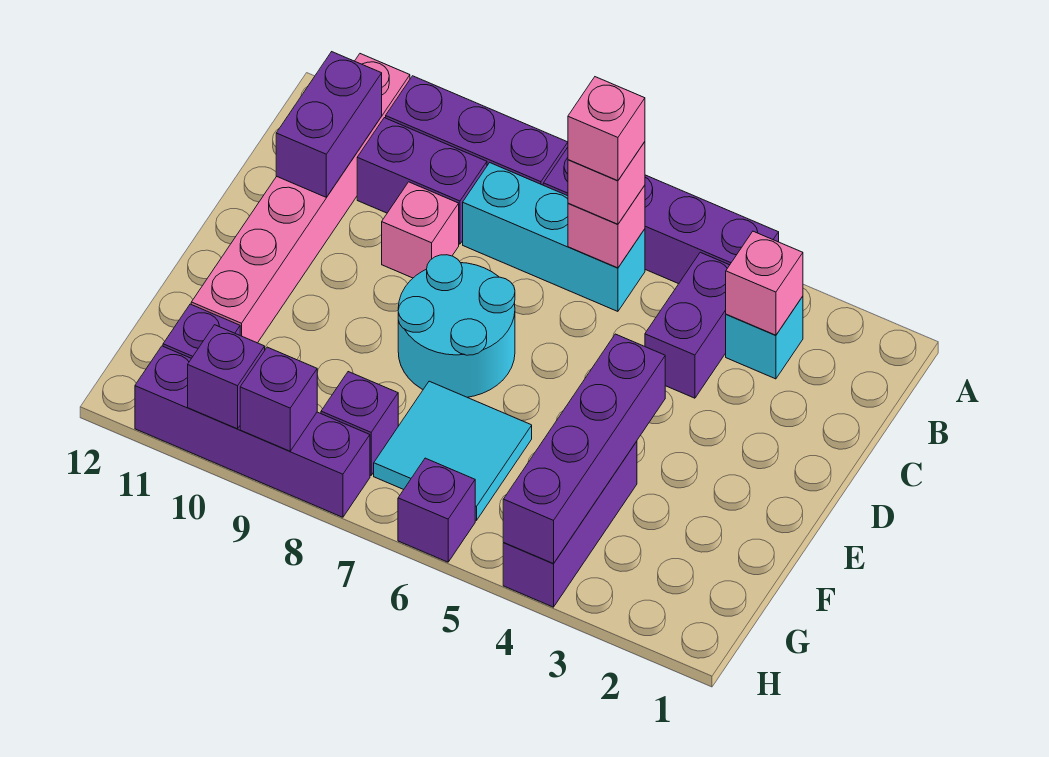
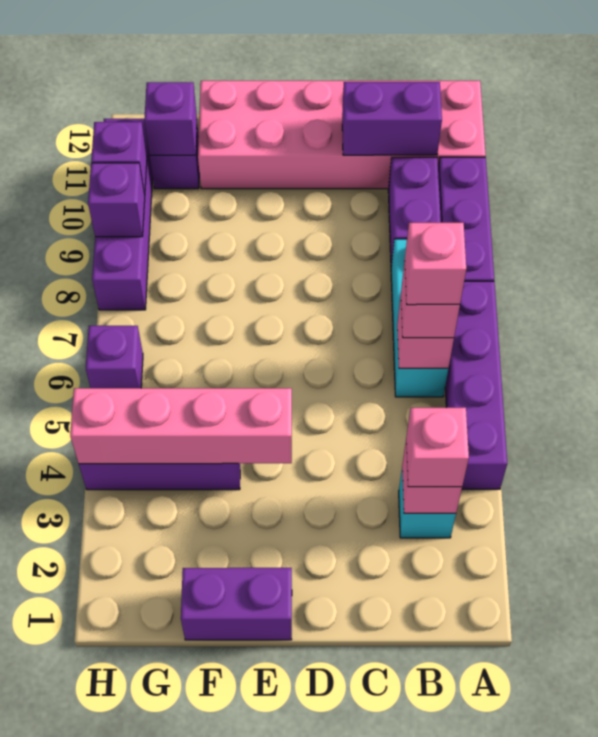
pink 1x6 brick [191,54,410,343] -> pink 2x6 brick [198,81,486,189]
purple 1x2 brick [645,252,729,398] -> purple 1x2 brick moved to [181,568,292,640]
pink 1x1 brick [382,182,459,278] -> pink 1x1 brick moved to [406,408,469,487]
cyan 2x2 round brick [398,255,515,397] -> none
purple 1x4 brick [503,334,665,564] -> pink 1x4 brick [70,388,292,464]
cyan 2x2 tile [374,381,532,520] -> none
purple 1x1 brick [321,372,398,475] -> purple 1x1 brick moved to [144,82,197,155]

